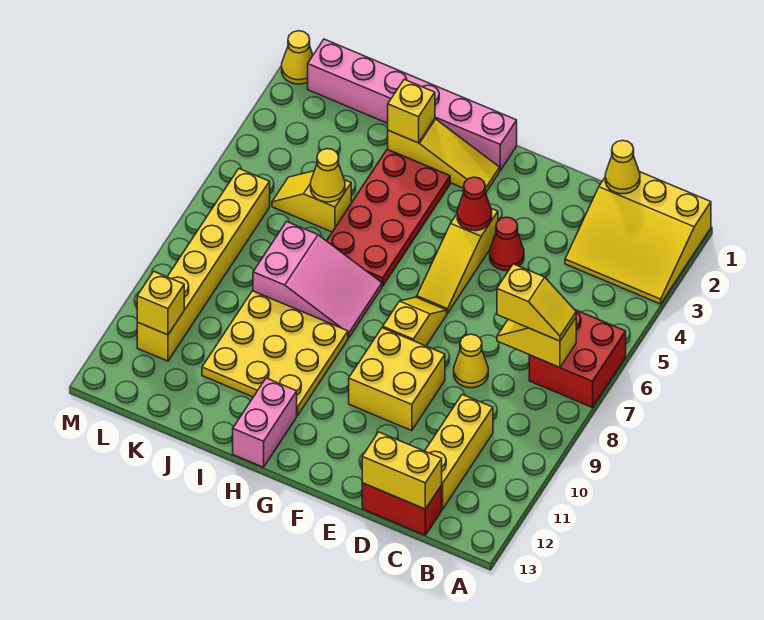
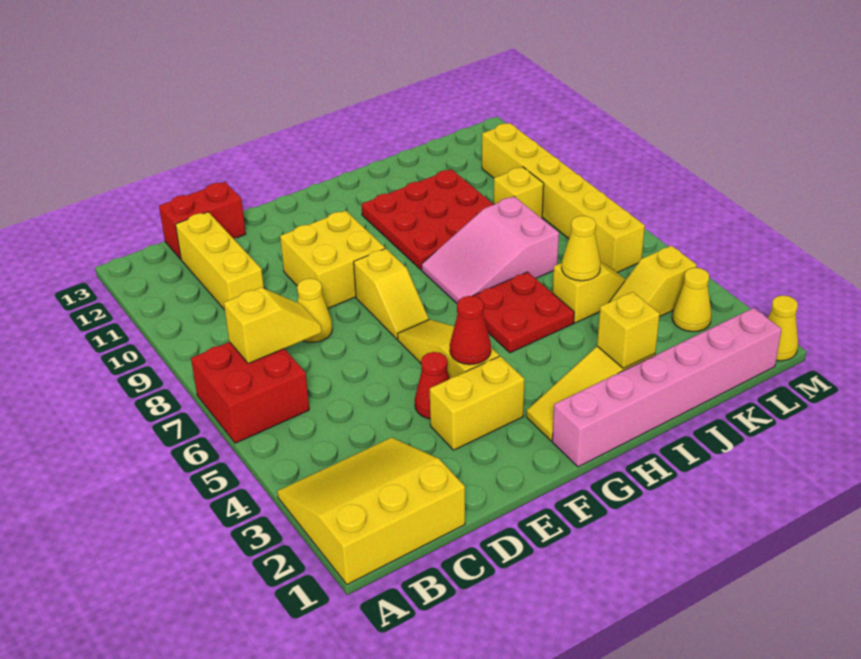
yellow 1x2 slope [497,264,576,341] -> yellow 1x2 slope moved to [609,246,697,317]
yellow 1x1 cone [605,140,640,194] -> yellow 1x1 cone moved to [672,268,711,332]
yellow 1x2 brick [362,432,442,509] -> yellow 1x2 brick moved to [430,356,525,450]
red 2x4 plate [327,149,450,286] -> red 2x2 plate [473,272,574,353]
yellow 3x3 plate [202,291,348,416] -> red 3x3 plate [362,169,494,270]
pink 1x2 brick [233,378,297,467] -> none
yellow 1x1 brick [137,271,184,335] -> yellow 1x1 brick moved to [494,167,544,218]

